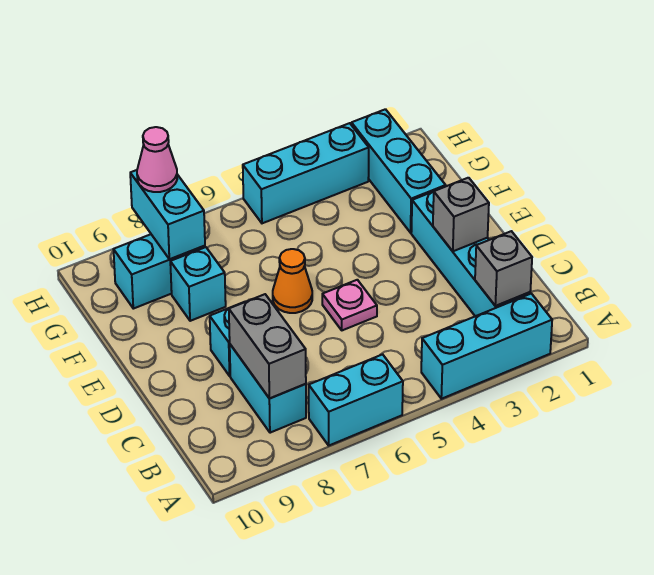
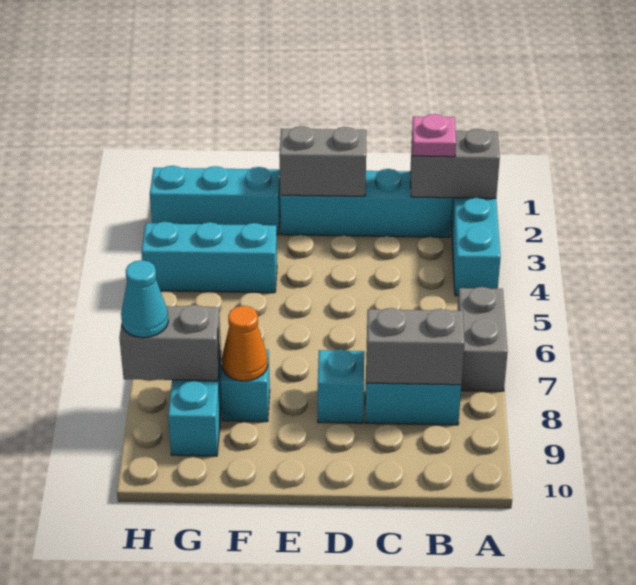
cyan 1x2 brick [309,354,403,445] -> grey 1x2 brick [457,287,508,391]
grey 1x1 brick [475,231,532,306] -> grey 1x2 brick [410,129,500,198]
grey 1x1 brick [433,178,489,251] -> grey 1x2 brick [279,126,366,196]
pink 1x1 plate [322,280,377,330] -> pink 1x1 plate moved to [412,114,456,157]
orange 1x1 cone [273,249,312,313] -> orange 1x1 cone moved to [222,306,268,381]
cyan 1x2 brick [130,170,205,259] -> grey 1x2 brick [119,305,221,381]
cyan 1x3 brick [243,123,369,223] -> cyan 1x3 brick turned to [142,222,277,293]
pink 1x1 cone [137,127,177,192] -> cyan 1x1 cone [121,260,168,338]

